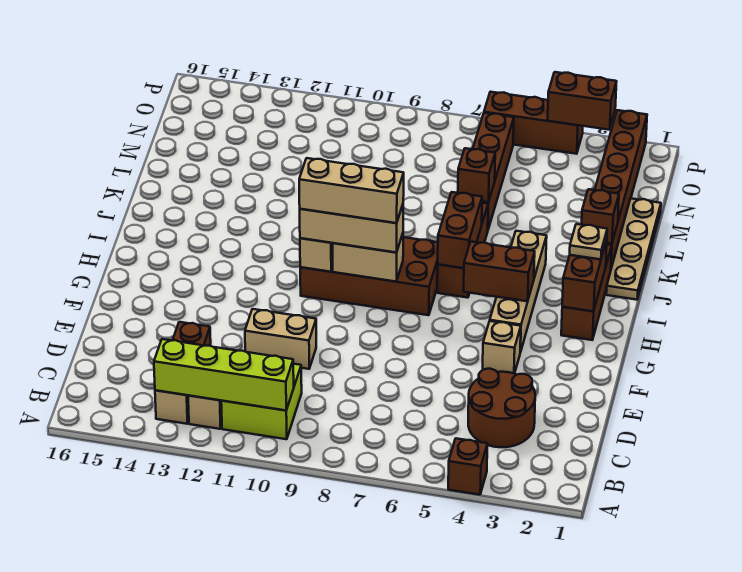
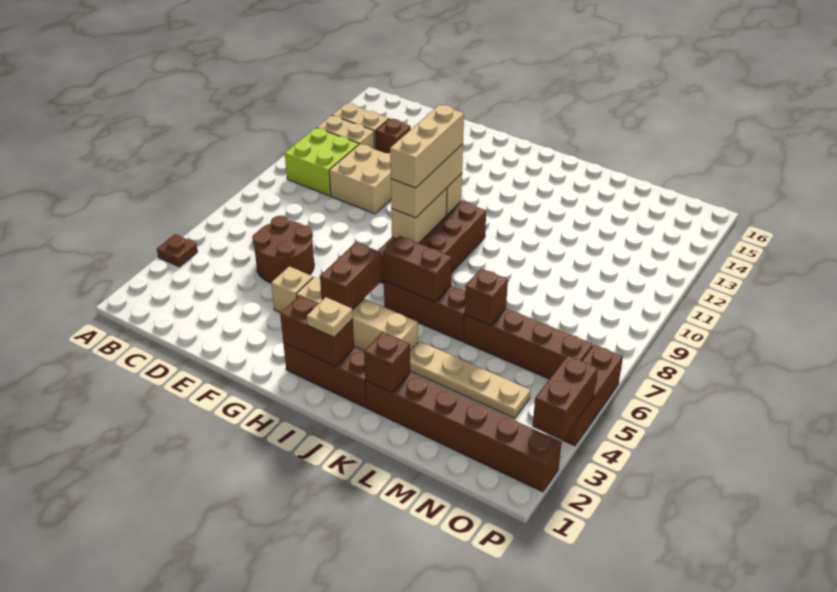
brown 1x1 brick [448,438,487,495] -> brown 1x1 plate [157,234,198,267]
lime 1x4 brick [154,339,294,410] -> none
brown 2x2 round brick [468,369,535,447] -> brown 2x2 round brick moved to [252,216,314,283]
tan 1x2 brick [245,309,316,369] -> tan 2x2 brick [329,144,391,214]
tan 1x4 plate [606,199,661,300] -> tan 1x4 plate moved to [410,341,531,418]

